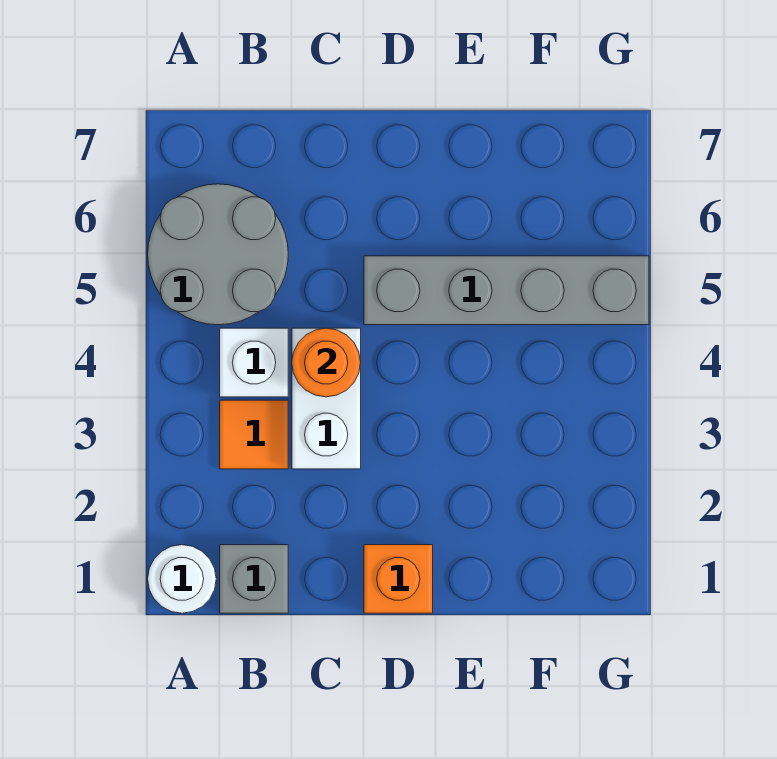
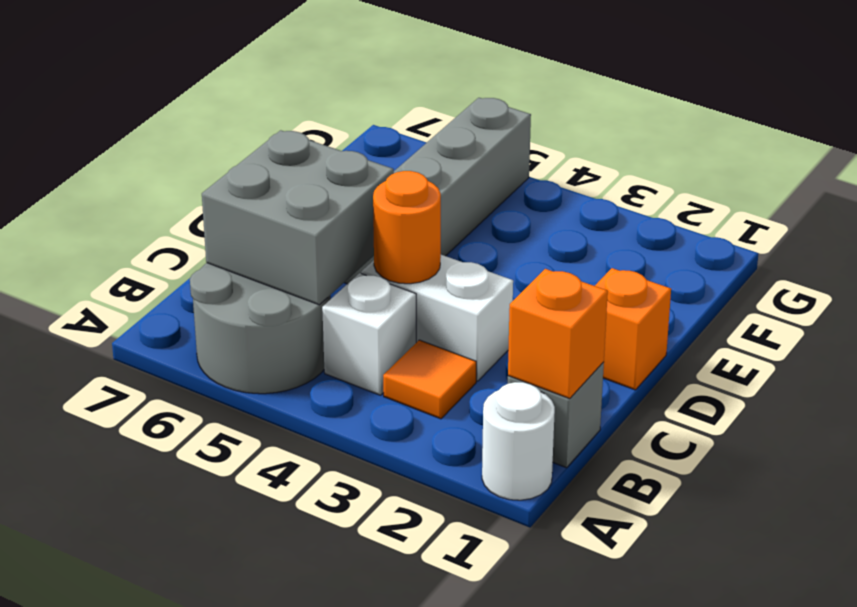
none -> orange 1x1 brick [508,269,608,398]
none -> grey 2x2 brick [202,130,394,305]

